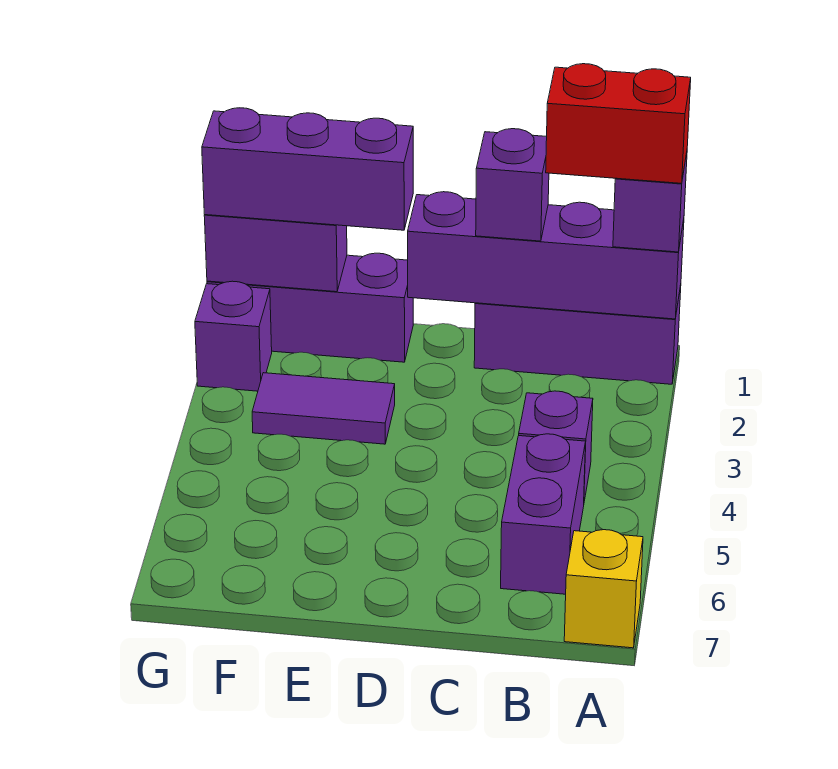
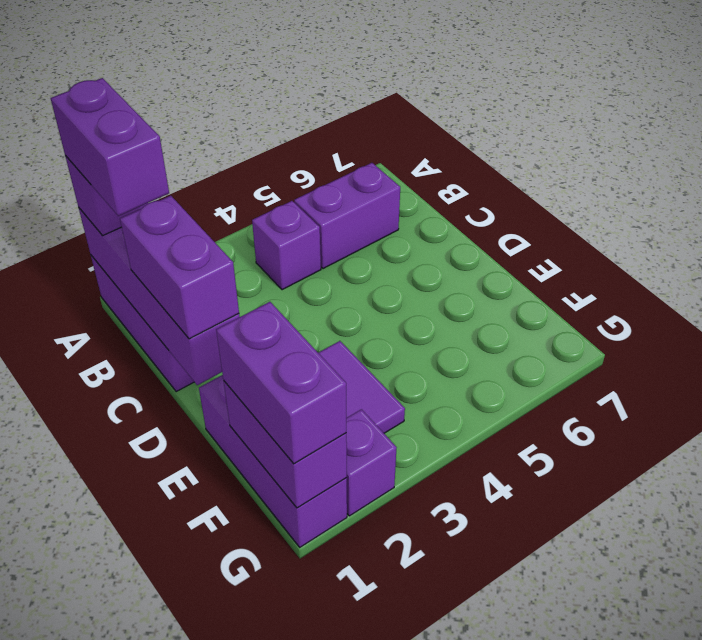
red 1x2 brick [546,64,691,183] -> purple 1x2 brick [51,78,169,216]
yellow 1x1 brick [564,530,643,648] -> none
purple 1x1 brick [476,129,549,241] -> purple 1x2 brick [120,196,239,339]
purple 1x3 brick [202,108,413,230] -> purple 1x2 brick [216,302,346,464]

